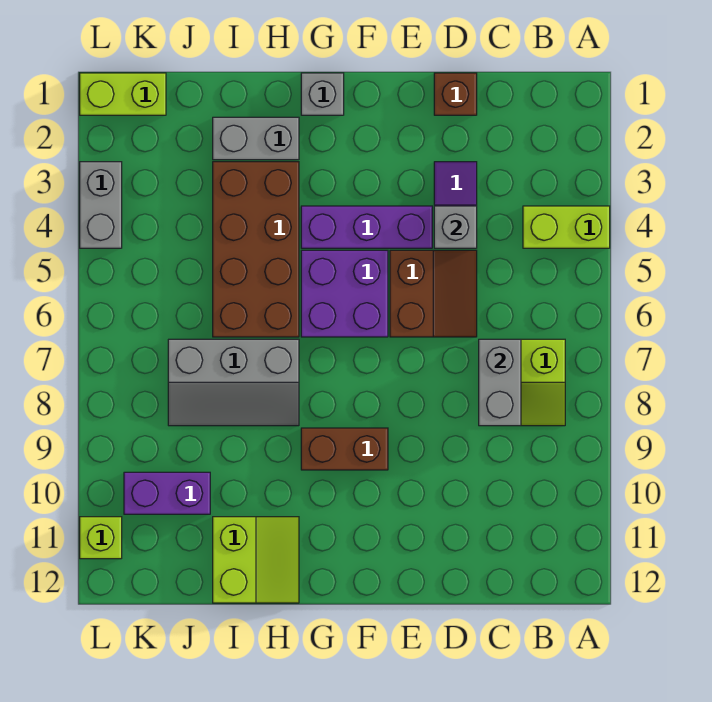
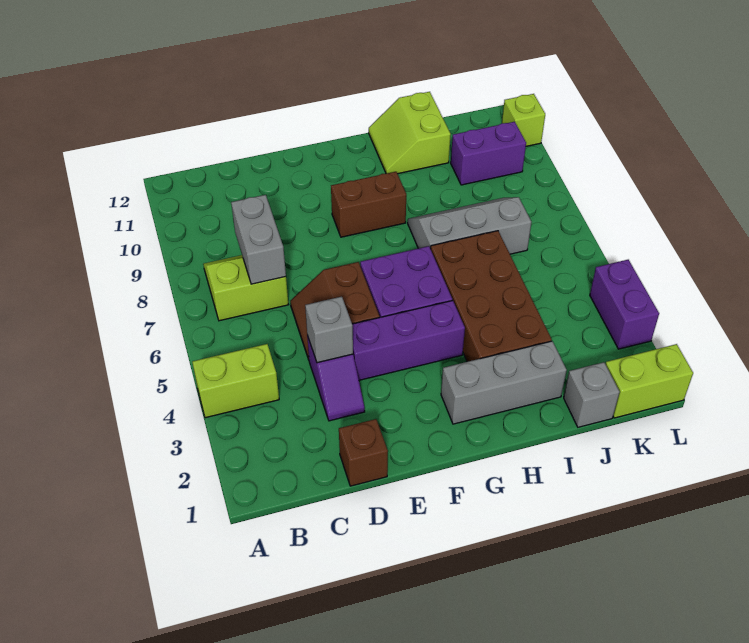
grey 1x1 brick [301,73,344,115] -> grey 1x1 brick moved to [564,362,620,427]
grey 1x2 brick [213,117,299,160] -> grey 1x3 brick [441,341,567,424]
grey 1x2 brick [80,162,122,248] -> purple 1x2 brick [590,260,659,349]

